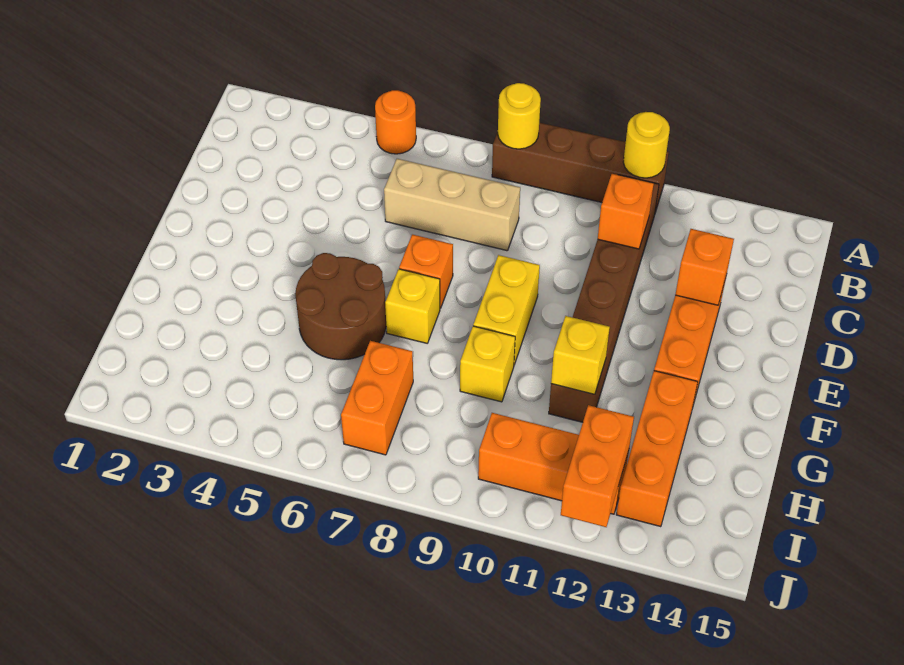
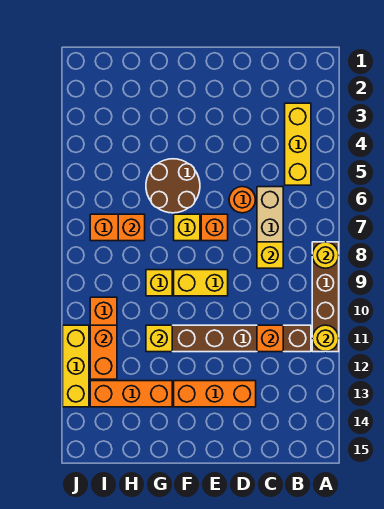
orange 1x1 round brick [375,90,416,154] -> orange 1x1 round brick moved to [229,187,255,213]
none -> yellow 1x3 brick [285,103,311,185]
none -> yellow 1x1 brick [257,242,283,268]
orange 1x1 brick [675,229,734,305] -> orange 1x1 brick moved to [118,214,145,241]
orange 1x2 brick [561,405,634,527] -> orange 1x2 brick turned to [90,325,117,379]
none -> yellow 1x3 brick [63,325,89,407]

